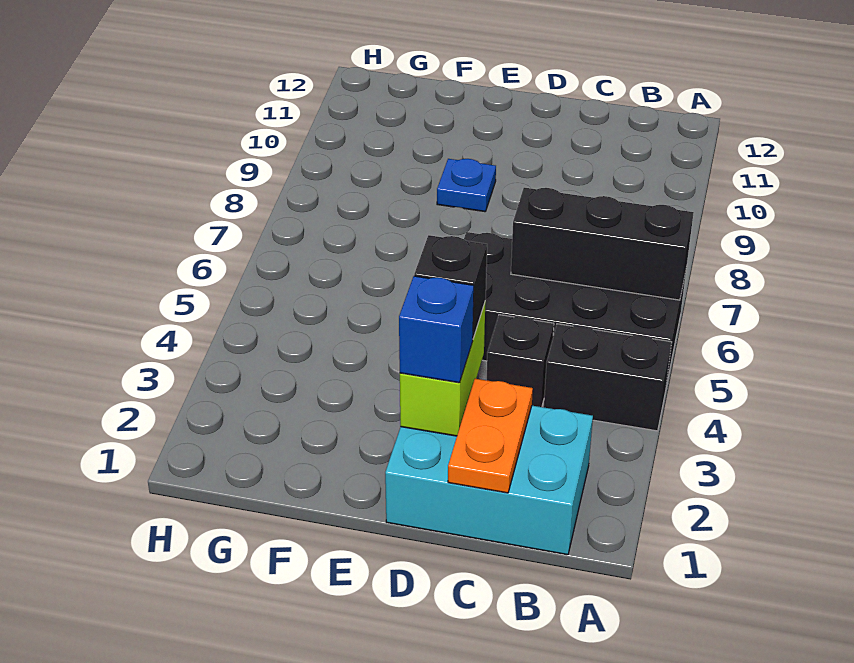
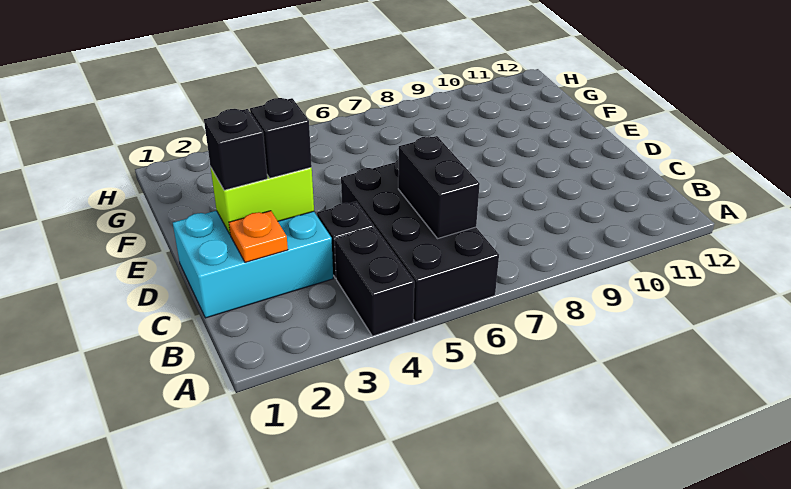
black 1x3 brick [511,188,694,300] -> black 1x2 brick [398,136,480,238]
cyan 2x3 brick [385,406,593,555] -> cyan 2x3 brick turned to [173,211,333,318]
orange 1x2 plate [448,379,533,493] -> orange 1x1 plate [229,211,288,262]
blue 1x1 brick [399,276,474,383] -> black 1x1 brick [204,109,267,190]
blue 1x1 plate [437,159,496,212] -> none

